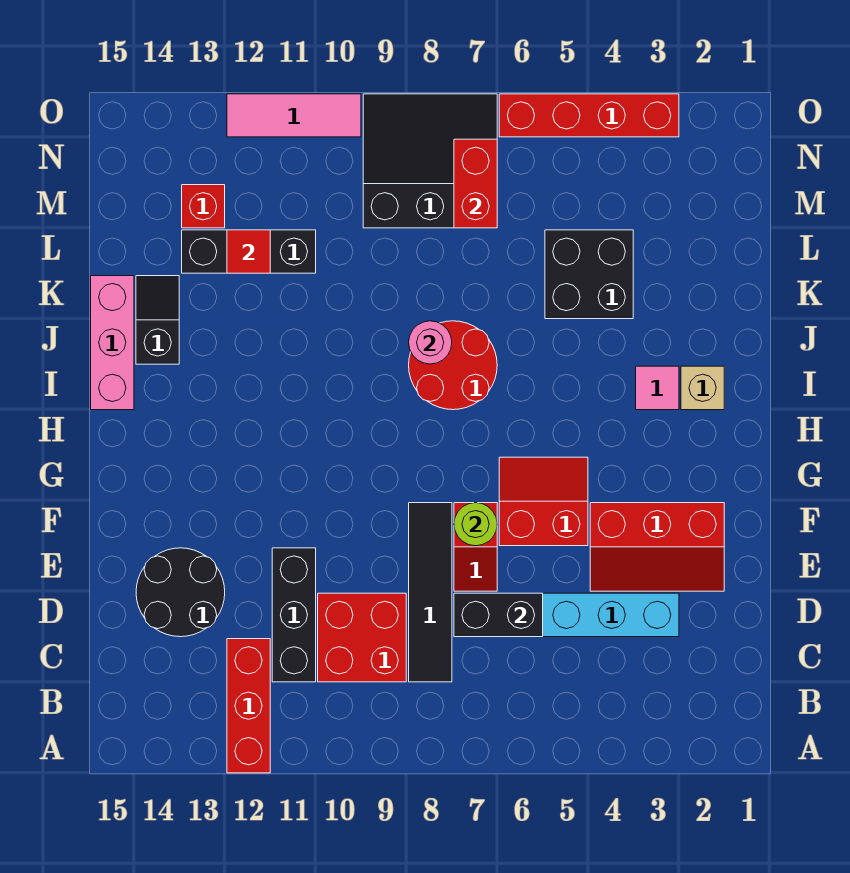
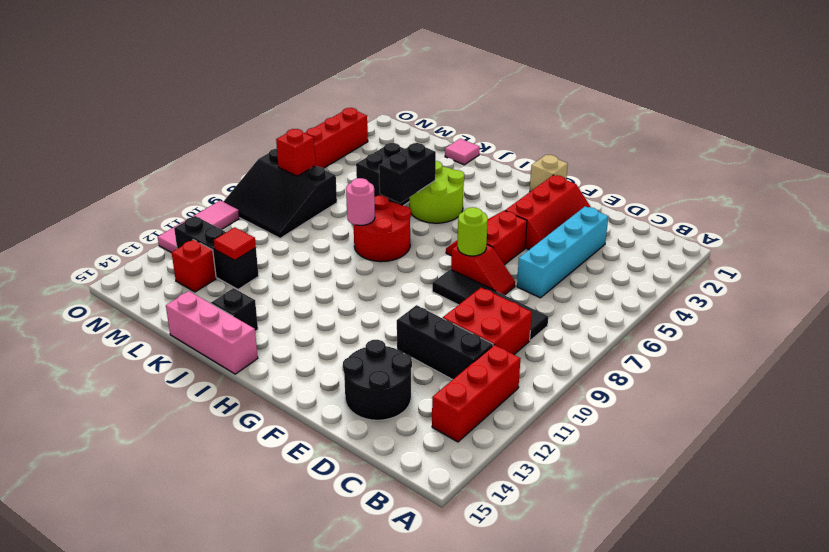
red 1x3 brick [227,639,270,773] -> red 1x3 brick turned to [432,345,521,442]
black 1x2 brick [454,593,543,637] -> black 1x2 brick moved to [379,143,436,203]
tan 1x1 brick [681,366,724,410] -> tan 1x1 brick moved to [530,155,568,192]
pink 1x1 tile [636,366,679,410] -> pink 1x1 tile moved to [445,139,480,165]
none -> lime 2x2 round brick [409,161,464,223]
black 1x3 brick [182,230,316,273] -> black 1x3 brick turned to [174,216,259,289]
black 3x3 slope [363,94,497,228] -> black 3x3 slope turned to [223,149,337,238]
red 1x2 brick [454,139,497,228] -> red 1x1 brick [276,129,315,176]

